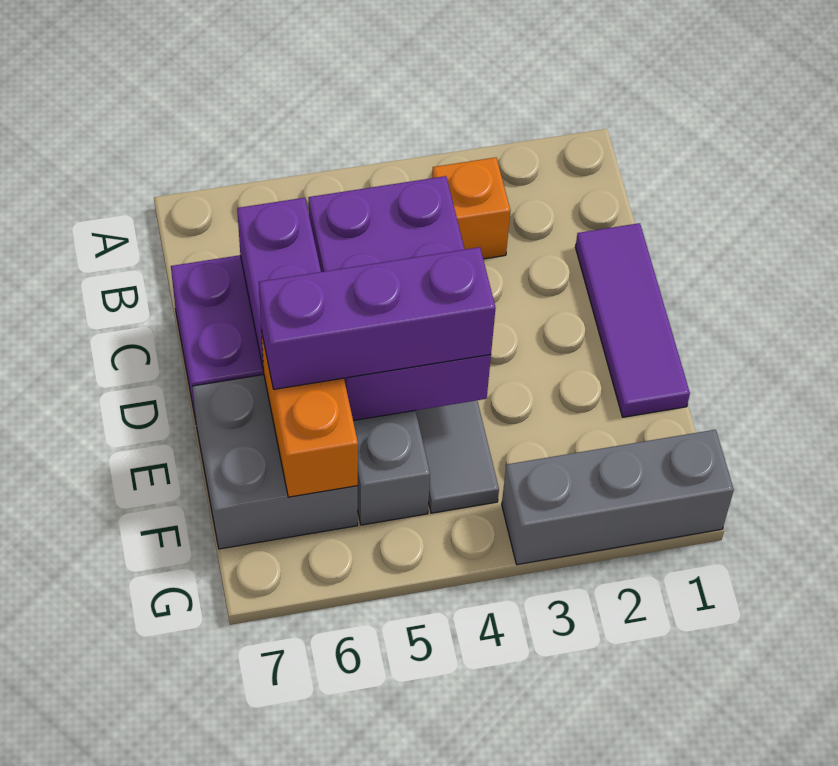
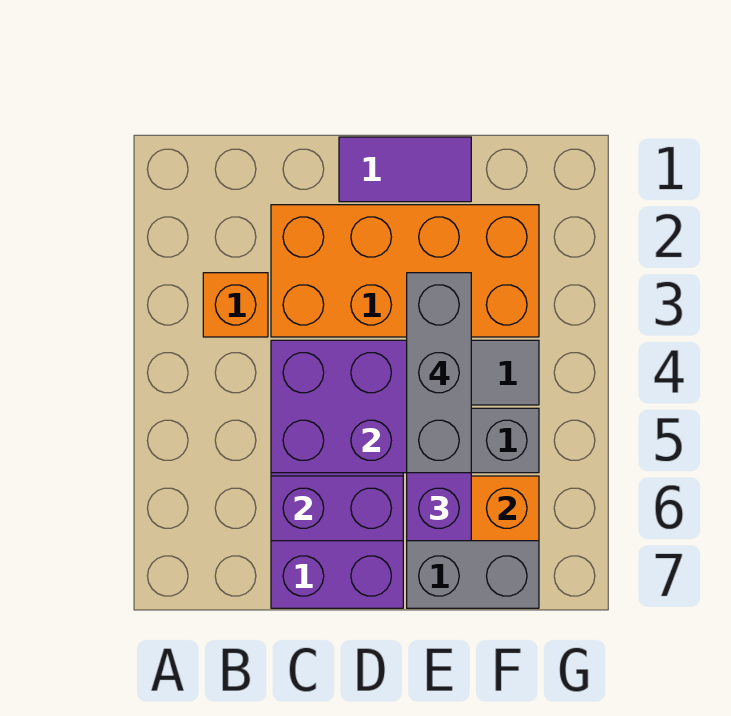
purple 1x3 tile [575,223,690,417] -> purple 1x2 tile [339,137,471,202]
none -> orange 2x4 brick [271,205,539,337]
grey 1x3 brick [502,430,734,565] -> grey 1x3 brick moved to [407,273,471,473]

